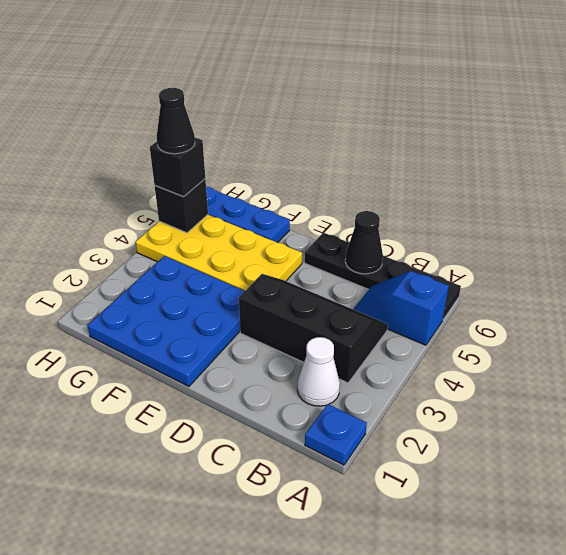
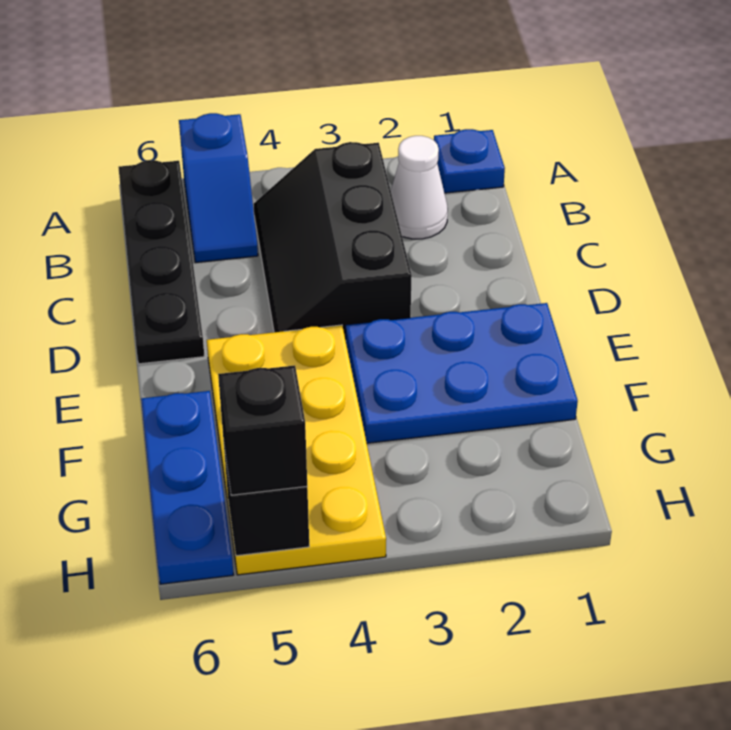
black 1x1 cone [345,211,383,274] -> none
blue 3x3 plate [87,256,245,387] -> blue 2x3 plate [346,303,578,443]
black 1x1 cone [157,88,195,154] -> none

